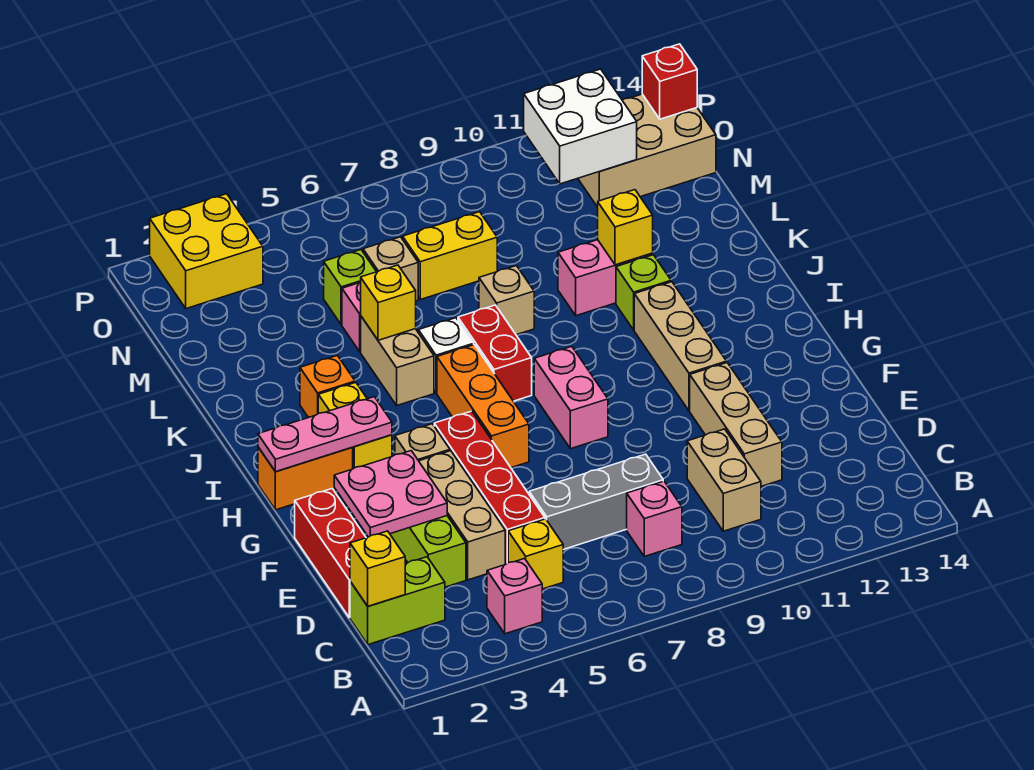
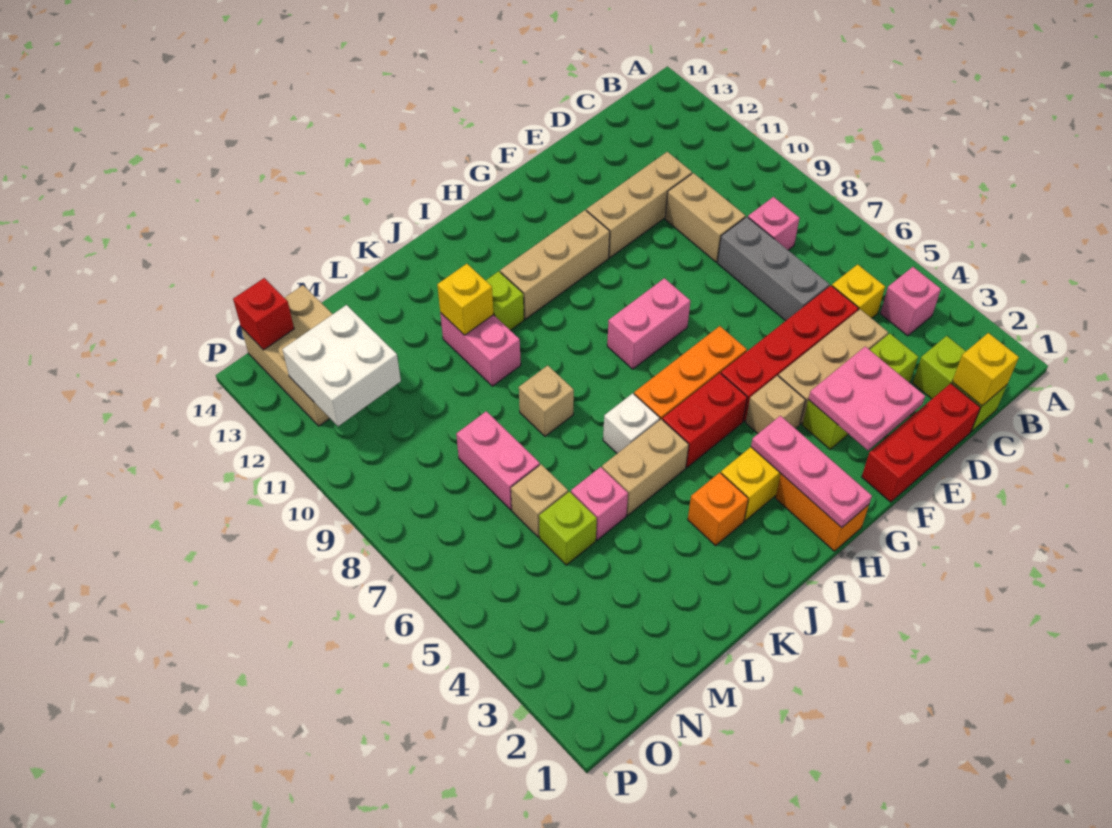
tan 1x2 brick [687,429,761,531] -> tan 1x2 brick turned to [665,173,745,262]
red 1x2 brick [458,305,532,401] -> red 1x2 brick moved to [662,373,747,467]
yellow 1x1 brick [361,265,416,340] -> none
yellow 1x2 brick [403,212,497,299] -> pink 1x2 brick [456,411,540,510]
yellow 2x2 brick [150,194,263,309] -> none

